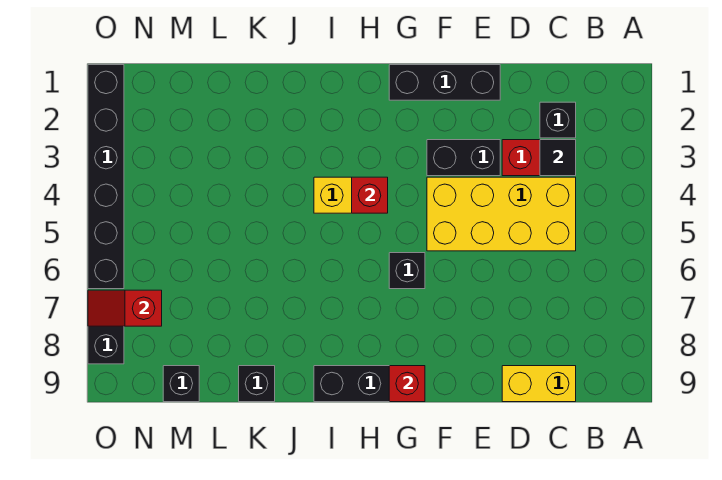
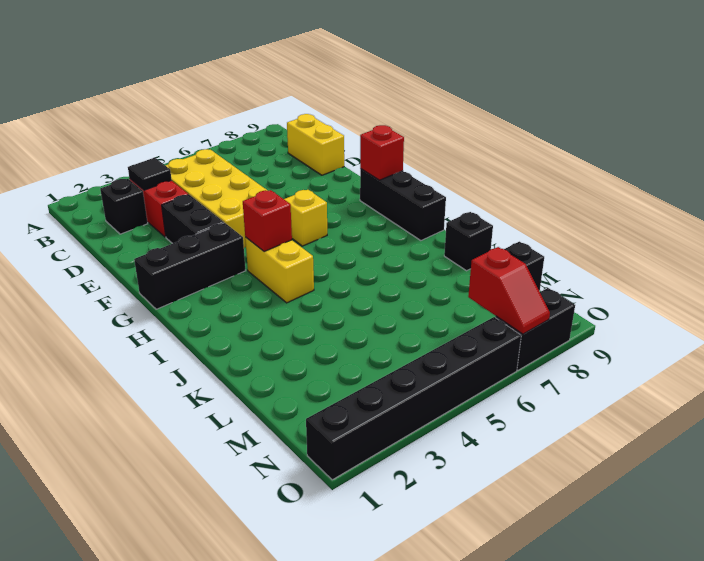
black 1x3 brick [389,65,500,100] -> black 1x3 brick turned to [134,223,246,309]
black 1x1 brick [389,253,425,289] -> yellow 1x1 brick [284,190,327,246]

